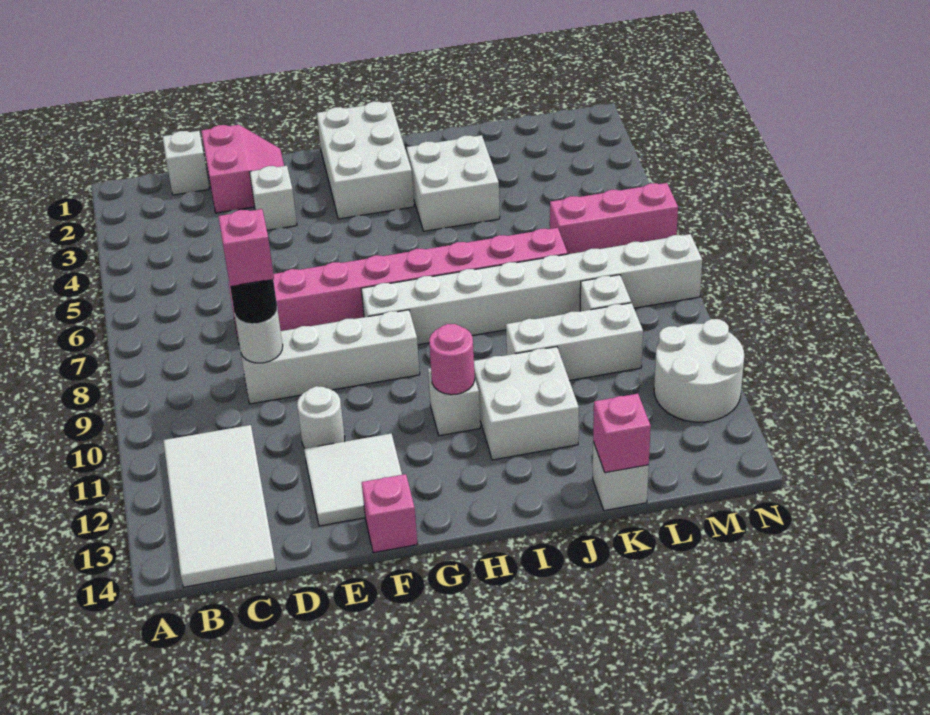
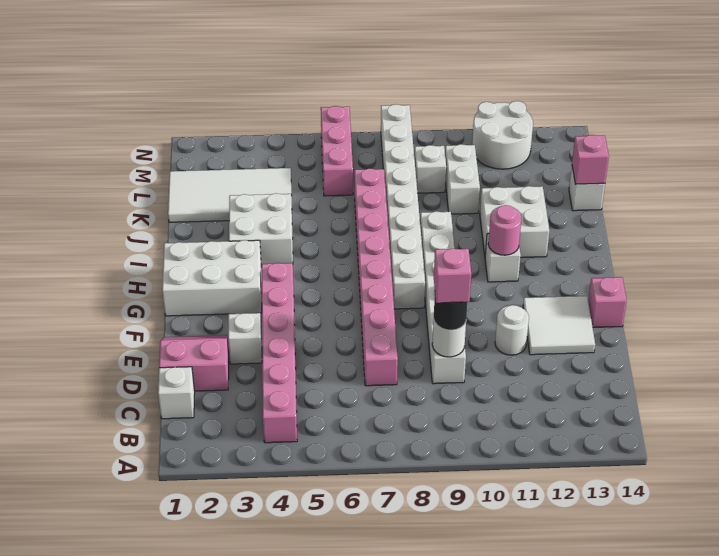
none -> pink 1x6 brick [261,263,297,443]
white 2x4 tile [163,425,276,587] -> white 2x4 tile moved to [168,168,292,222]
white 1x4 brick [240,310,420,404] -> white 1x6 brick [420,211,466,384]
white 1x3 brick [506,303,643,381] -> white 1x2 brick [445,144,480,214]

